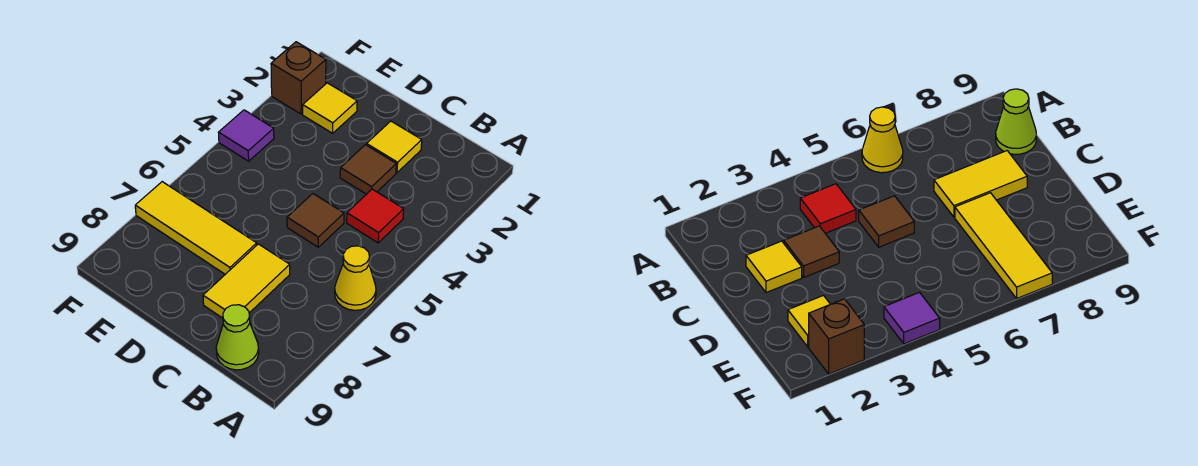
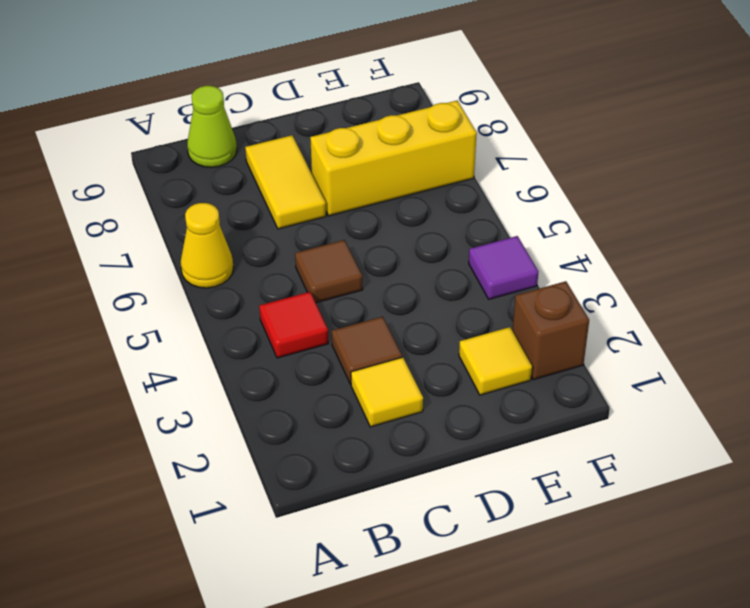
yellow 1x3 tile [135,182,257,274] -> yellow 1x3 brick [310,101,477,216]

